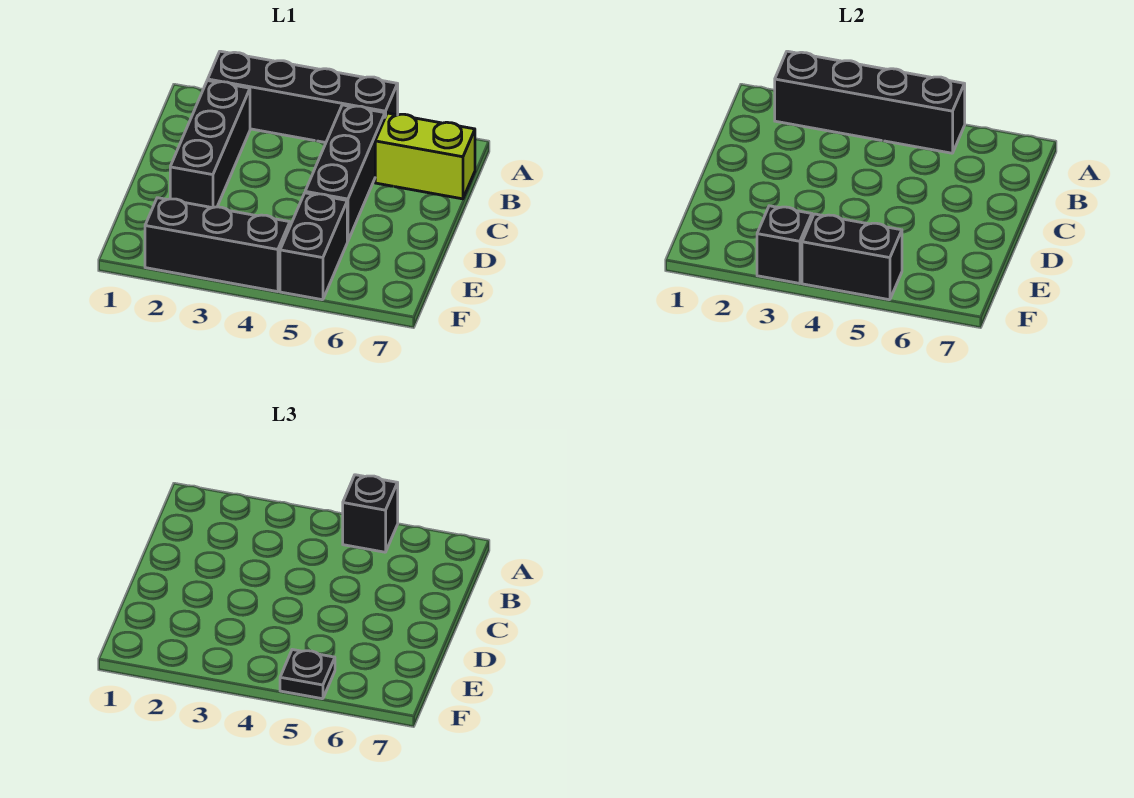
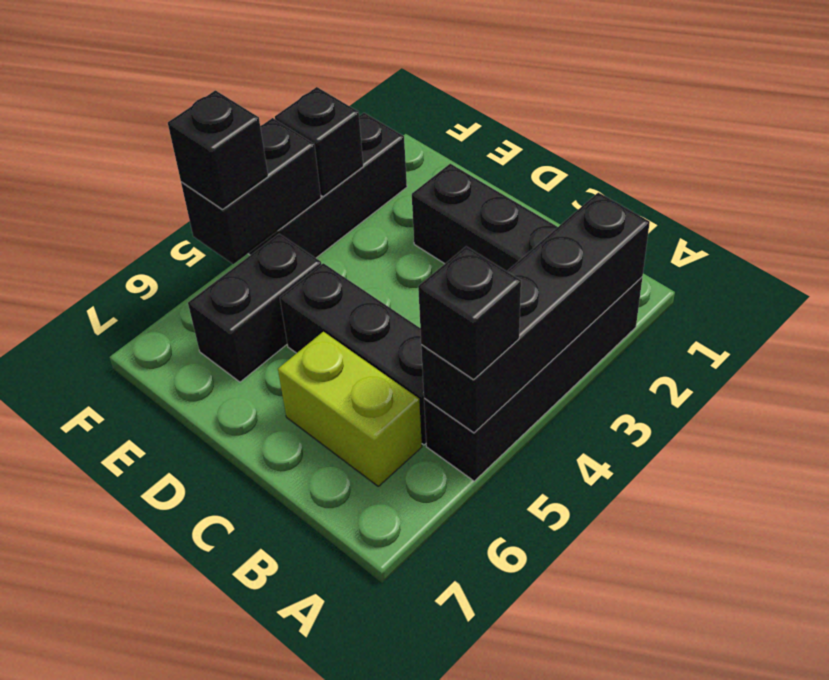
lime 1x2 brick [375,113,475,199] -> lime 1x2 brick turned to [278,332,422,486]
black 1x2 brick [280,193,347,300] -> black 1x2 brick turned to [188,234,321,382]
black 1x1 plate [280,650,335,699] -> black 1x1 brick [168,90,268,210]

